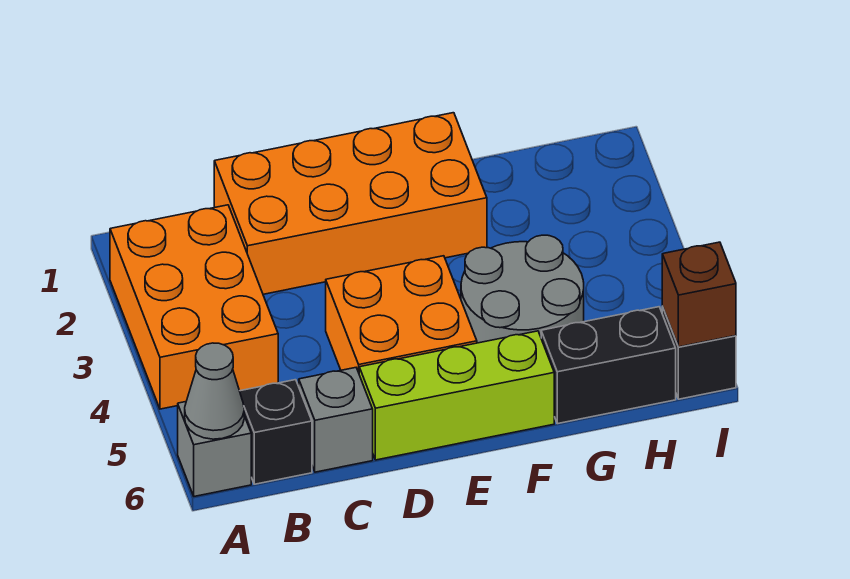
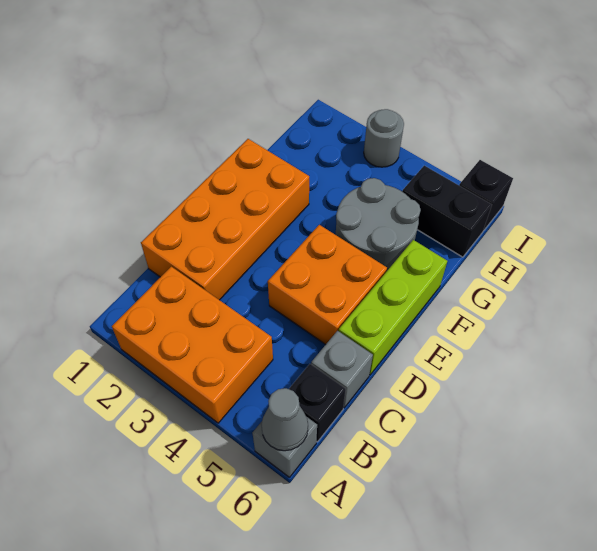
black 1x2 brick [541,307,676,424] -> black 1x2 brick turned to [402,166,492,257]
none -> grey 1x1 round brick [364,109,404,167]
brown 1x1 brick [662,242,736,347] -> none

